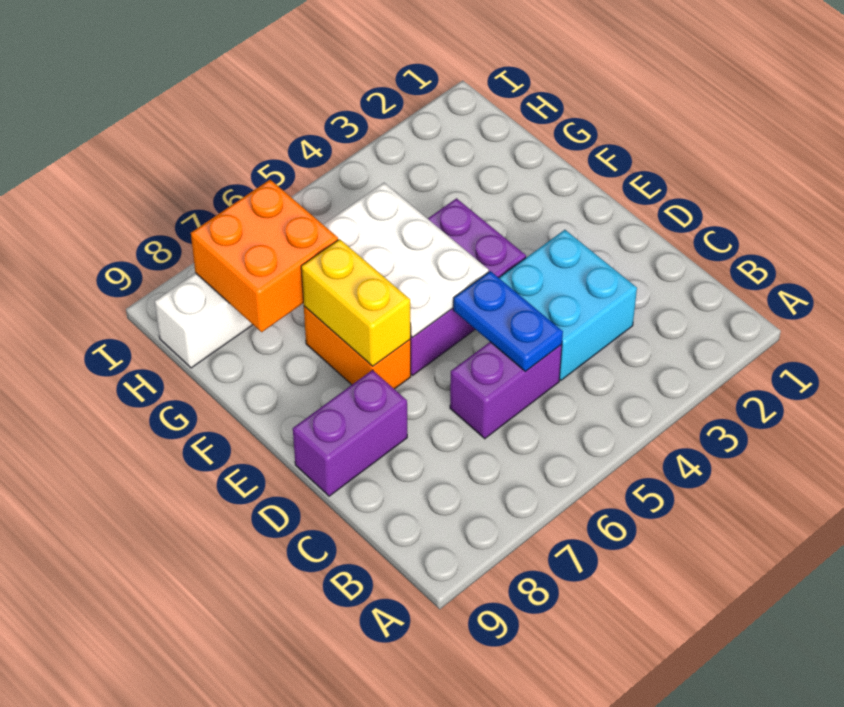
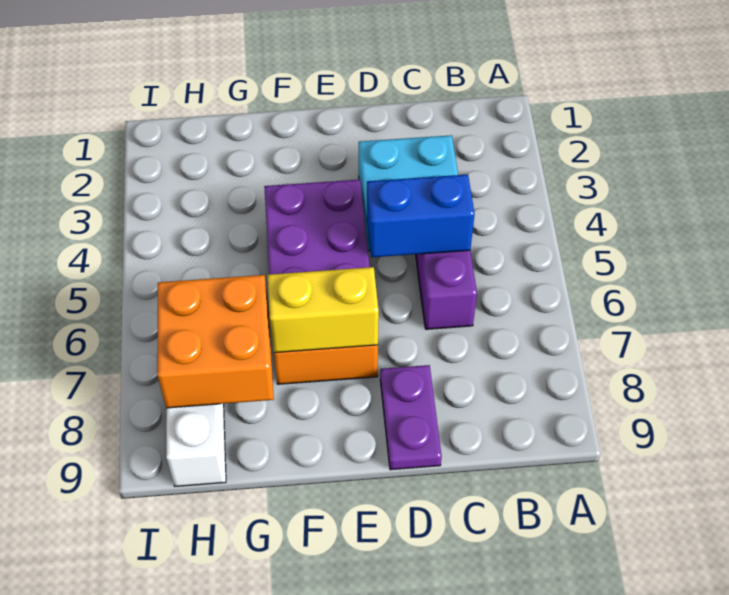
blue 1x2 plate [453,271,563,372] -> blue 1x2 brick [367,174,475,257]
purple 1x2 brick [293,370,407,496] -> purple 1x2 plate [380,365,442,470]
white 2x3 plate [323,183,489,338] -> none

